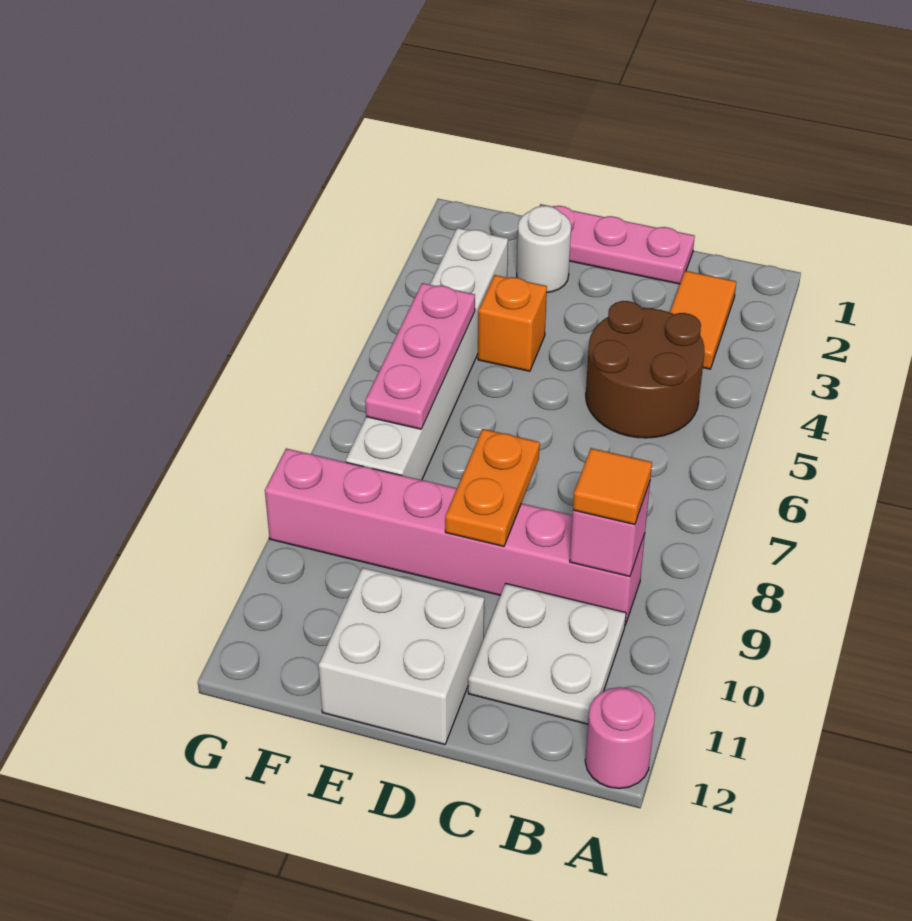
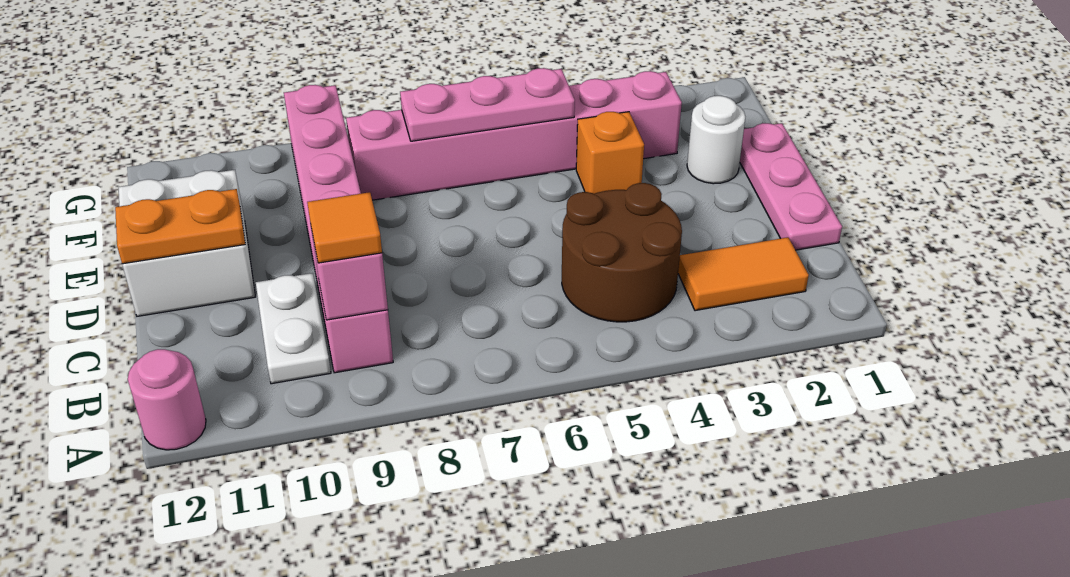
white 2x2 plate [468,583,626,724] -> white 1x2 plate [256,273,331,384]
orange 1x2 plate [445,429,540,546] -> orange 1x2 plate moved to [115,189,245,264]
white 1x6 brick [346,228,508,480] -> pink 1x6 brick [346,71,682,200]

